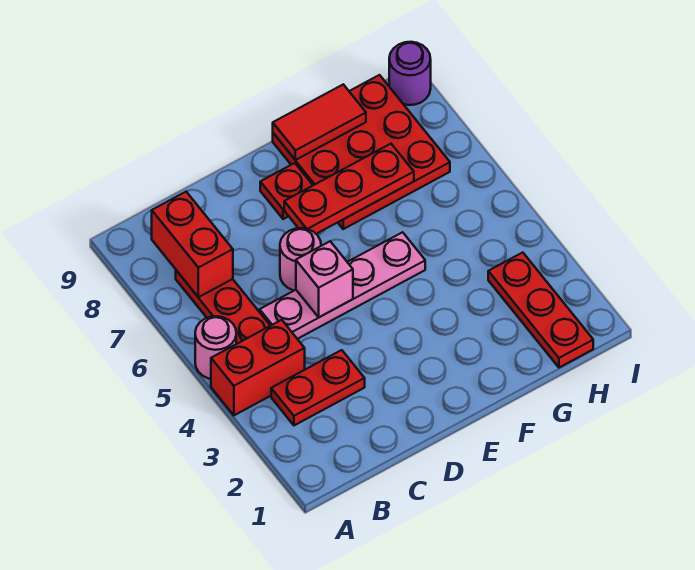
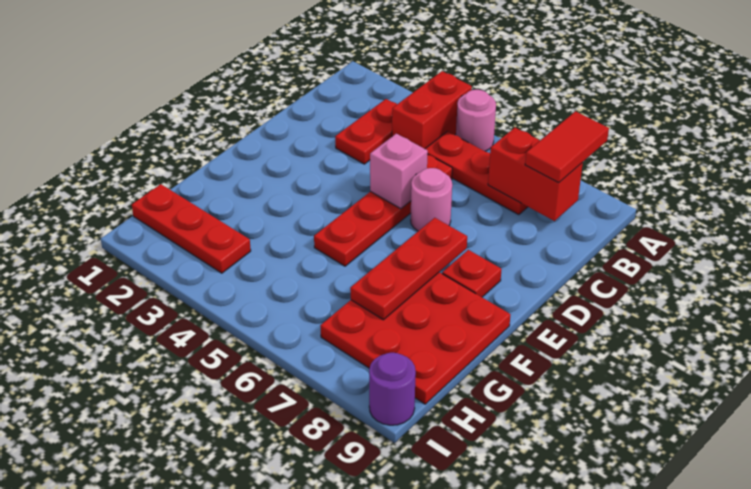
pink 1x4 plate [260,232,425,339] -> red 1x4 plate [314,154,452,266]
red 1x2 tile [273,84,366,160] -> red 1x2 tile moved to [525,111,609,183]

